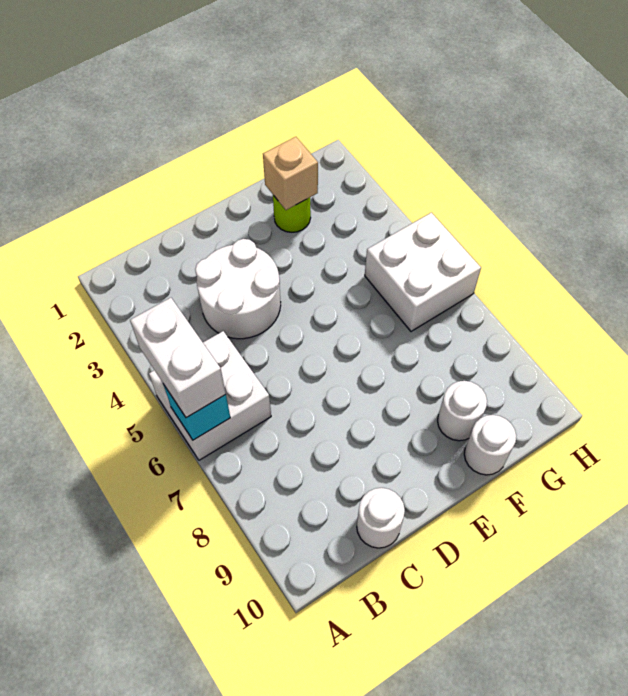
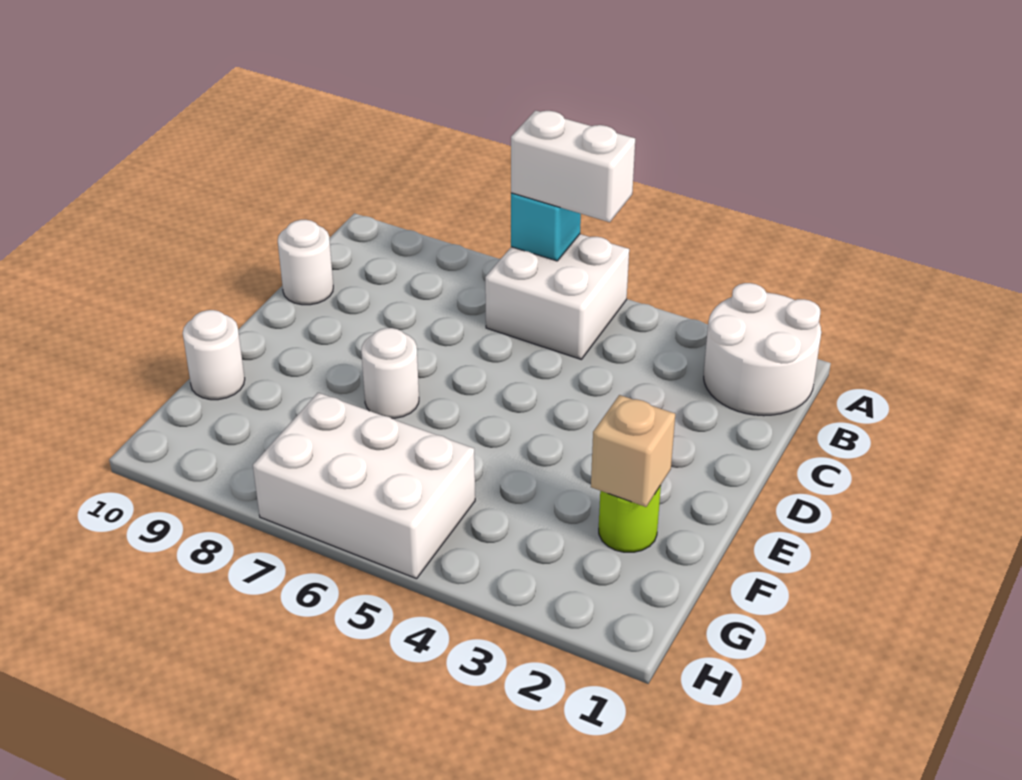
white 2x2 round brick [195,239,281,339] -> white 2x2 round brick moved to [704,283,821,416]
white 1x1 round brick [438,381,487,441] -> white 1x1 round brick moved to [361,328,419,418]
white 2x2 brick [365,213,481,331] -> white 2x3 brick [253,393,475,579]

